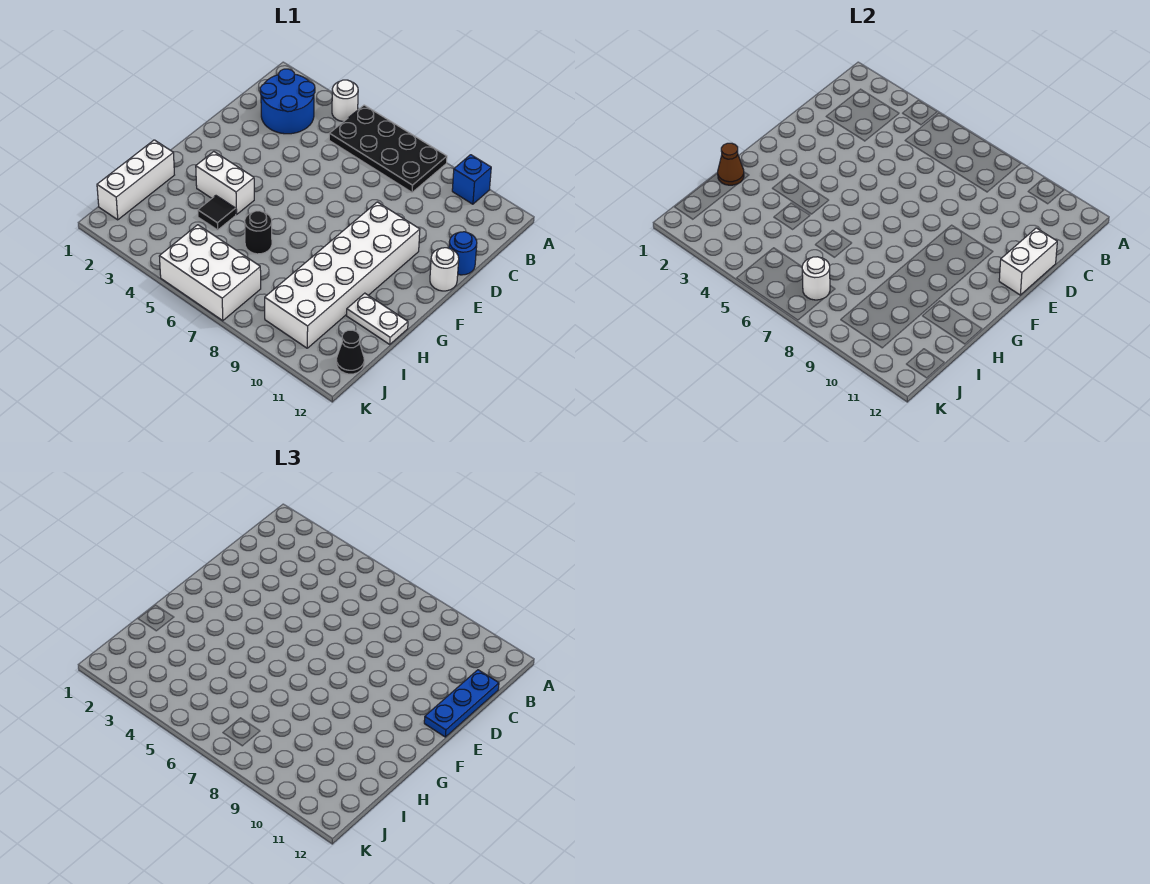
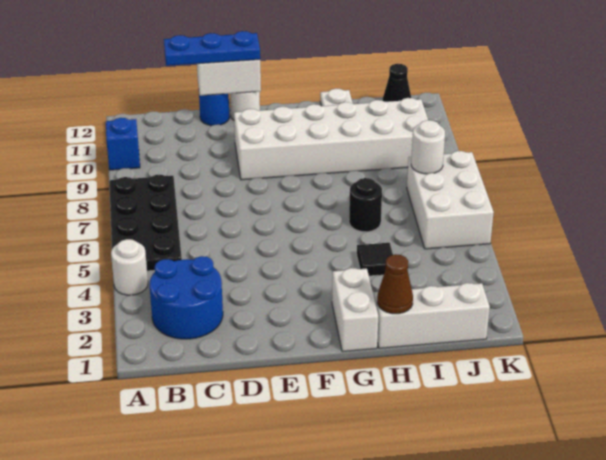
white 1x2 brick [196,152,254,215] -> white 1x2 brick moved to [332,268,378,352]

